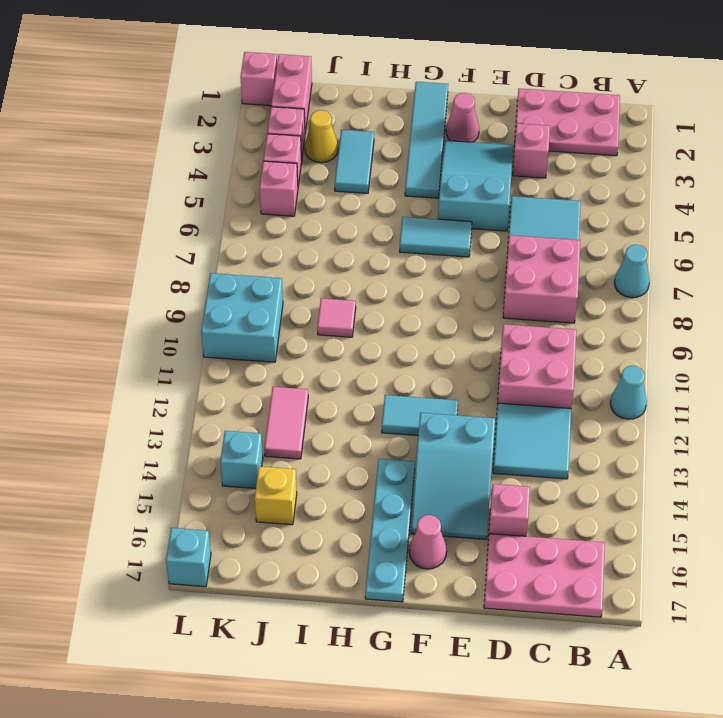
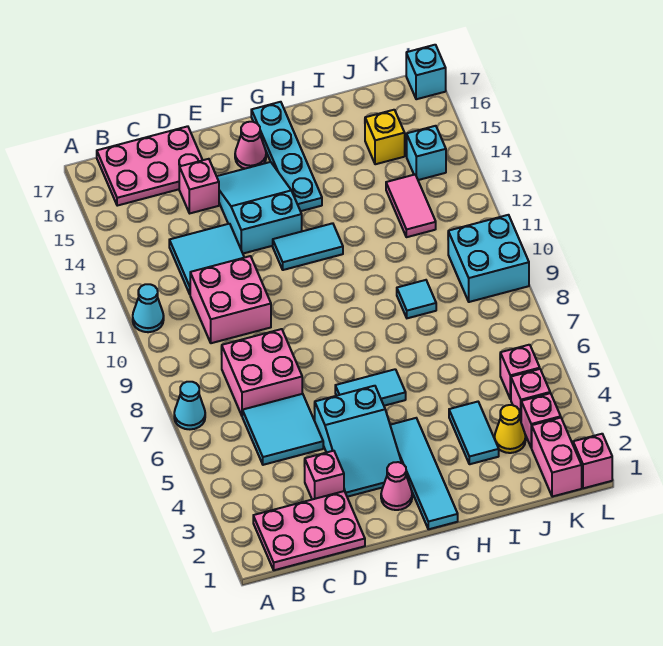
pink 1x1 tile [317,298,356,337] -> cyan 1x1 tile [397,280,436,318]

